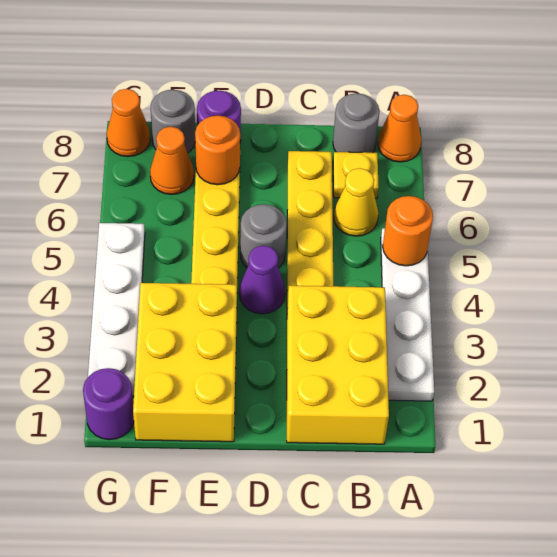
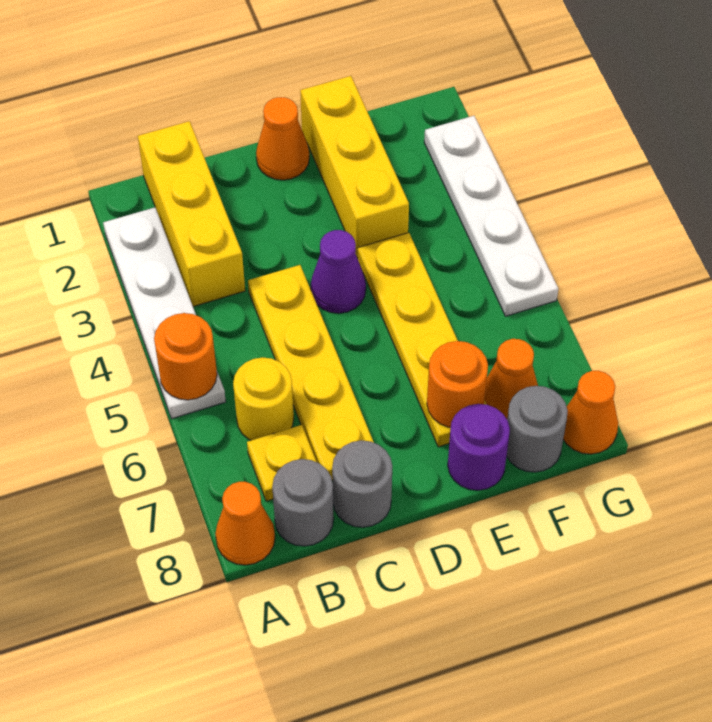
yellow 2x3 brick [287,286,389,444] -> yellow 1x3 brick [138,121,245,307]
yellow 1x1 cone [334,168,378,236] -> yellow 1x1 round brick [233,357,294,440]
none -> orange 1x1 cone [256,97,309,180]
grey 1x1 round brick [240,204,287,268] -> grey 1x1 round brick moved to [332,440,392,527]
yellow 2x3 brick [133,283,237,442] -> yellow 1x3 brick [300,76,409,258]
purple 1x1 round brick [83,368,134,440] -> none

